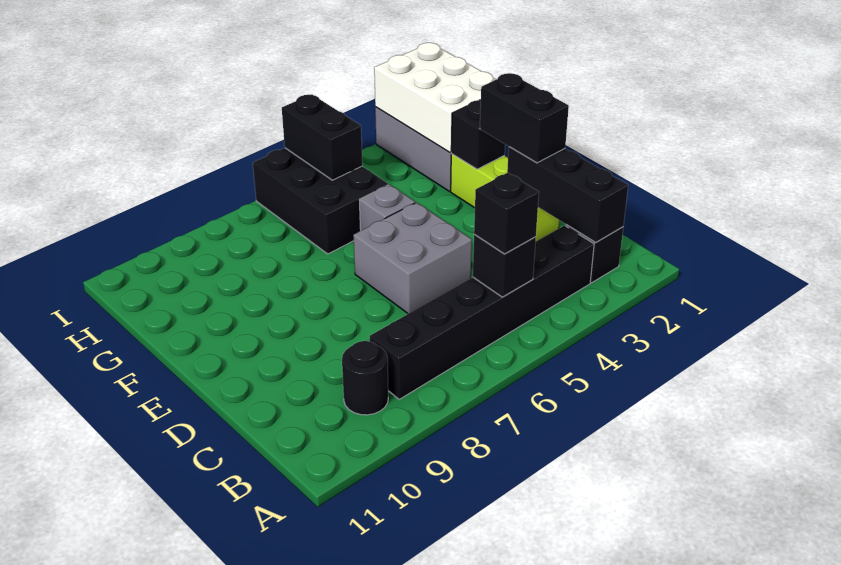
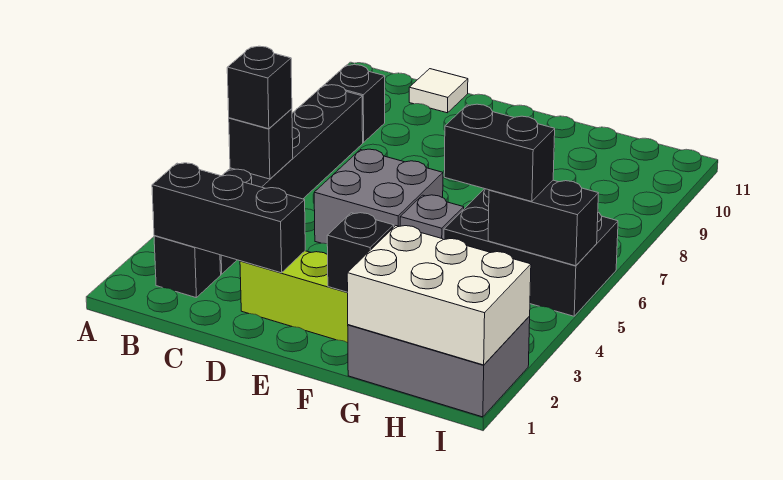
black 1x1 round brick [342,341,388,415] -> black 1x1 brick [325,65,385,143]
none -> white 1x1 tile [409,69,468,113]
black 1x2 brick [480,73,569,163] -> black 1x2 brick moved to [444,104,555,202]

